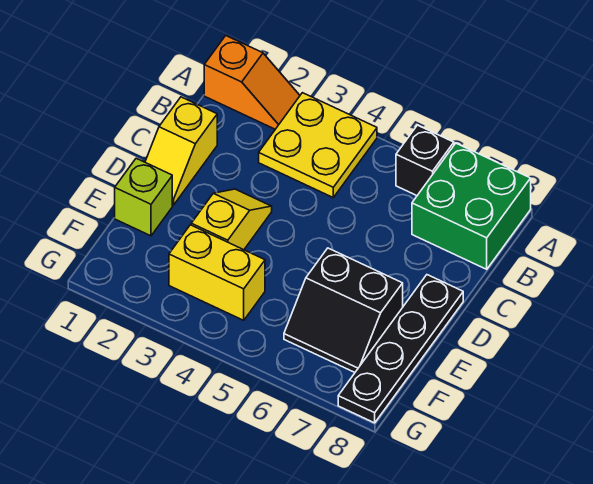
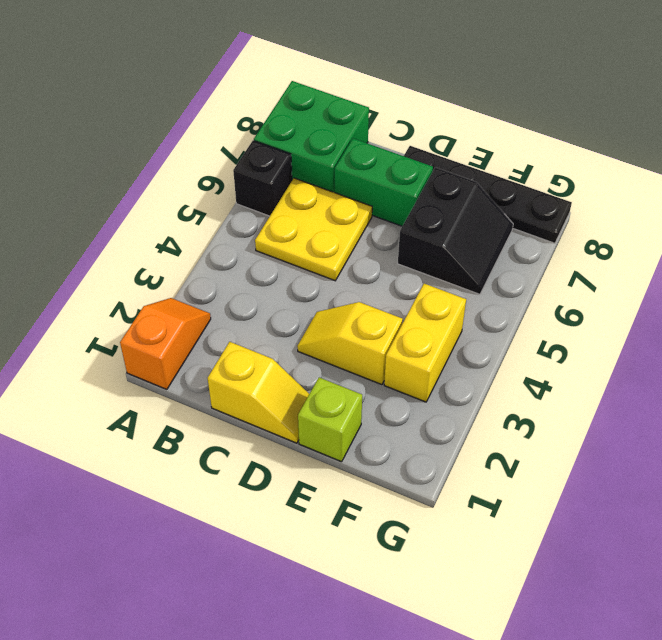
yellow 2x2 plate [259,93,377,197] -> yellow 2x2 plate moved to [255,178,372,281]
none -> green 1x2 brick [335,139,433,226]

